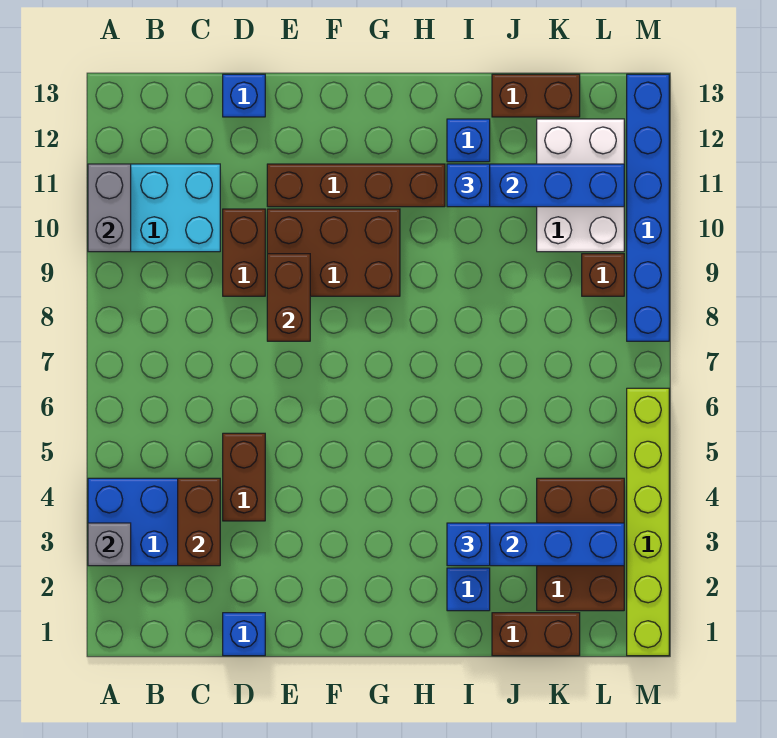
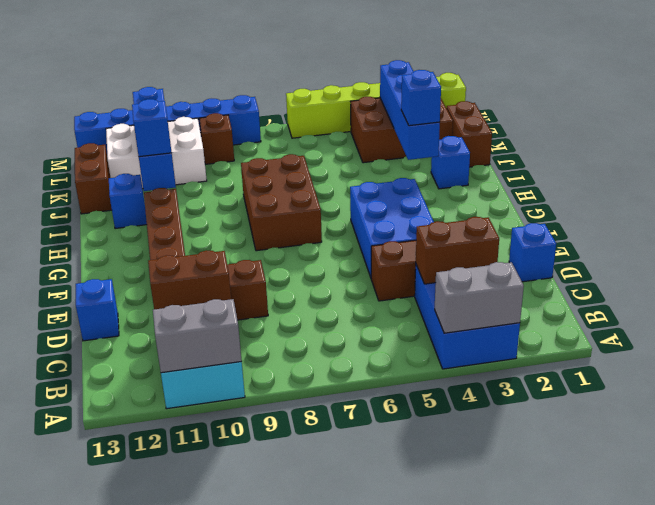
grey 1x1 brick [88,523,131,566] -> grey 1x2 brick [435,262,524,333]
none -> blue 2x3 brick [350,178,434,277]
brown 1x2 brick [267,254,310,341] -> brown 1x2 brick moved to [148,251,231,309]
brown 2x3 brick [267,209,400,296] -> brown 2x3 brick moved to [241,154,322,251]

